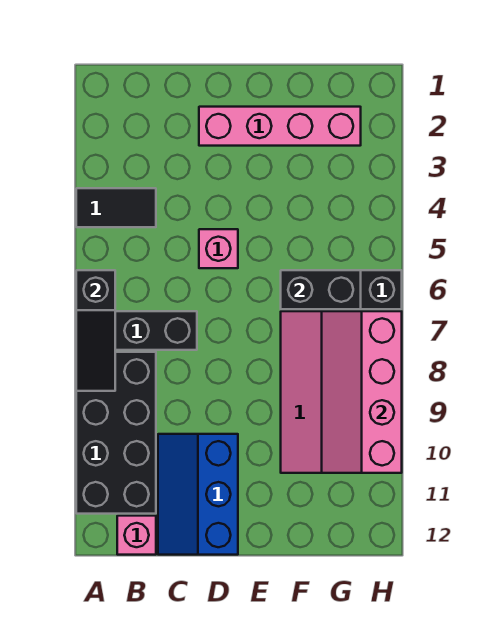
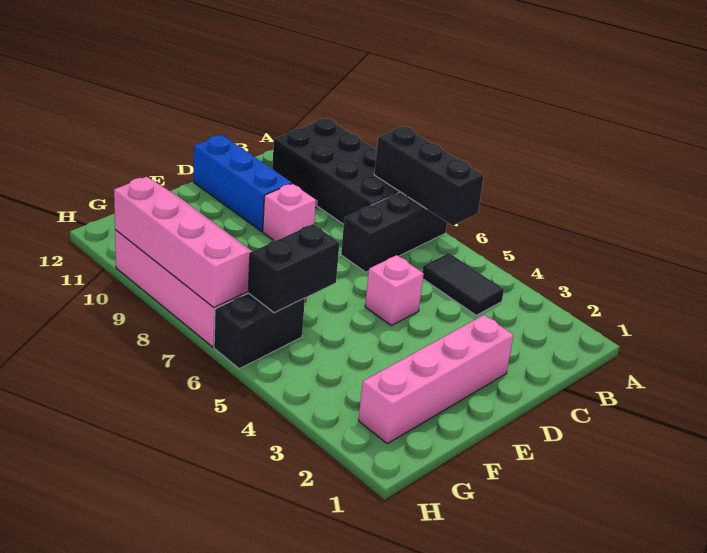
black 1x2 tile [76,188,156,227] -> black 1x2 tile turned to [422,253,504,315]
black 1x3 slope [76,270,115,391] -> black 1x3 brick [374,127,484,226]
pink 1x1 brick [117,516,156,555] -> pink 1x1 brick moved to [263,184,316,241]

